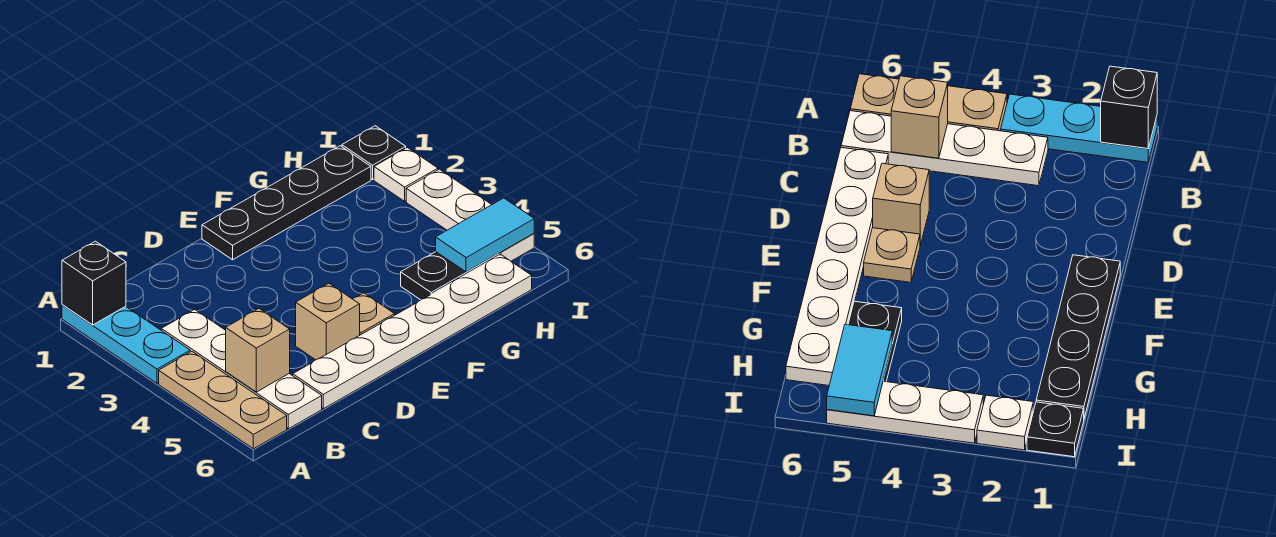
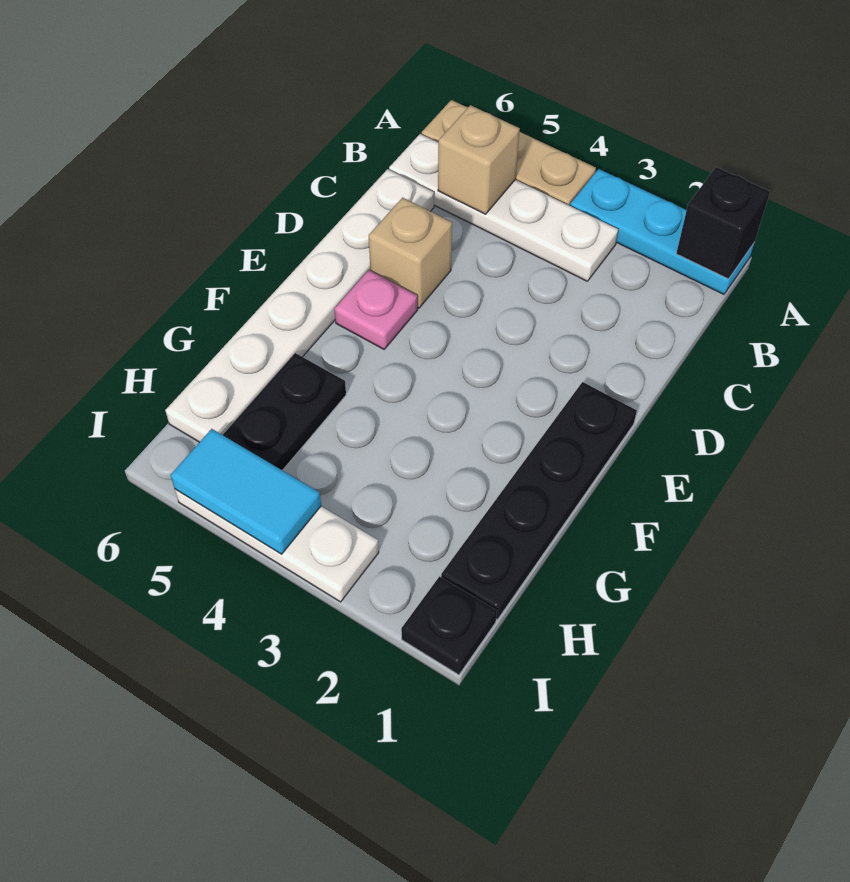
tan 1x1 plate [353,293,395,335] -> pink 1x1 plate [334,270,418,349]
cyan 1x2 tile [436,198,534,272] -> cyan 1x2 tile turned to [171,429,321,554]
white 1x1 plate [374,148,438,201] -> none

